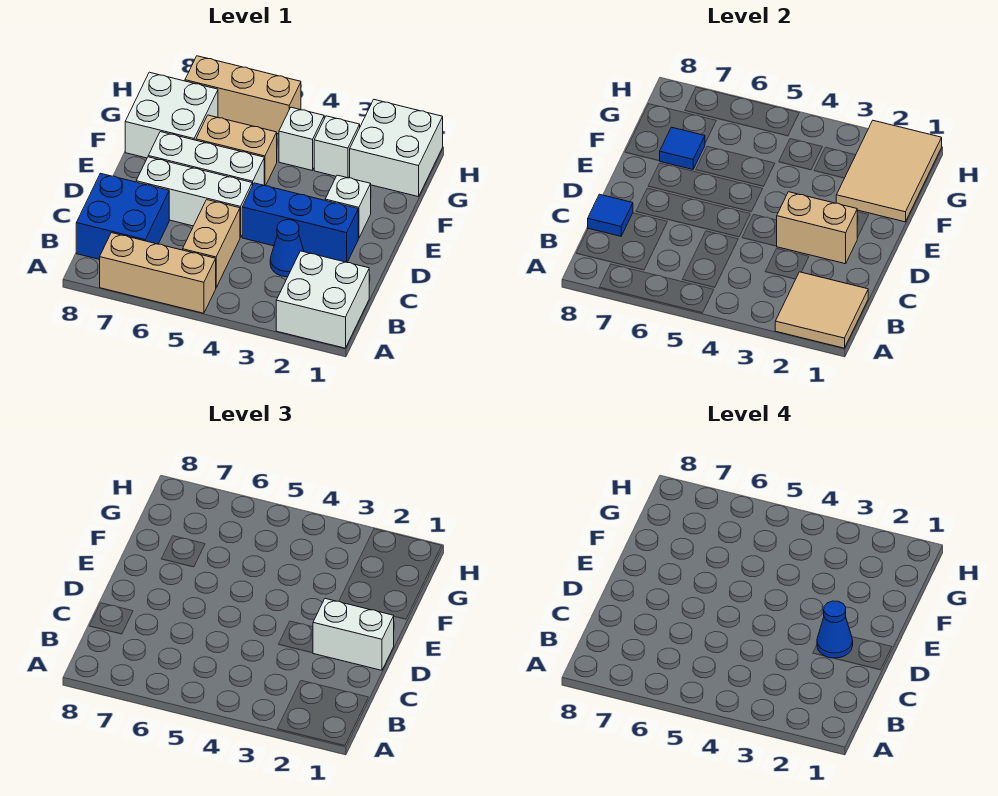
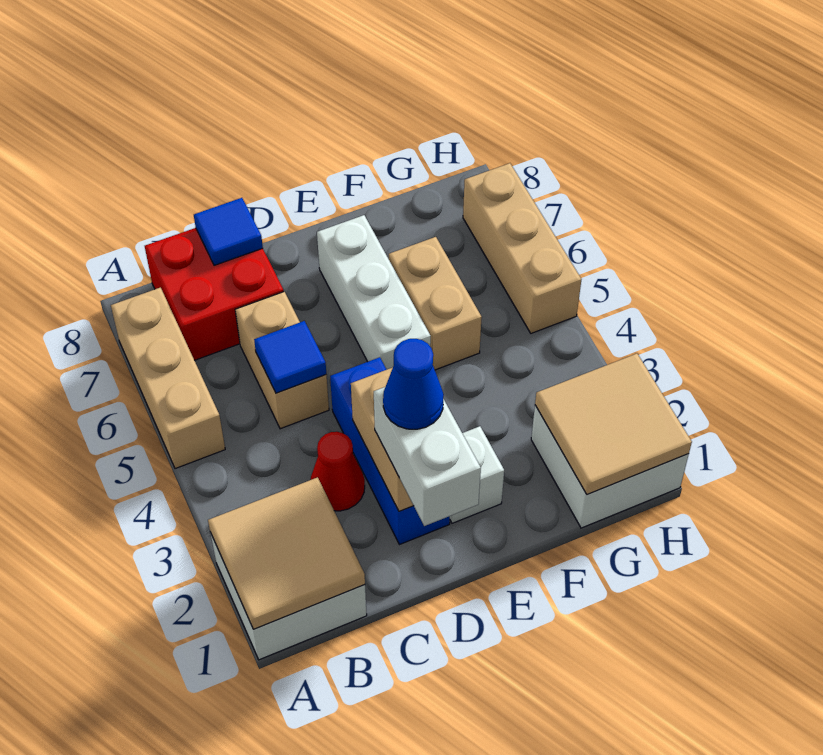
tan 1x2 brick [183,200,240,287] -> tan 1x2 brick turned to [235,292,329,429]
blue 2x2 brick [76,173,169,259] -> red 2x2 brick [145,228,284,360]
blue 1x1 cone [270,220,304,277] -> red 1x1 cone [311,432,365,511]
white 1x3 brick [136,157,252,238] -> none
tan 2x3 tile [836,121,942,222] -> tan 2x2 tile [535,354,692,495]
white 2x2 brick [125,72,218,158] -> none
blue 1x1 tile [660,127,705,170] -> blue 1x1 tile moved to [254,321,326,393]
white 1x1 brick [314,116,360,178] -> none
white 1x1 brick [279,107,324,170] -> none

